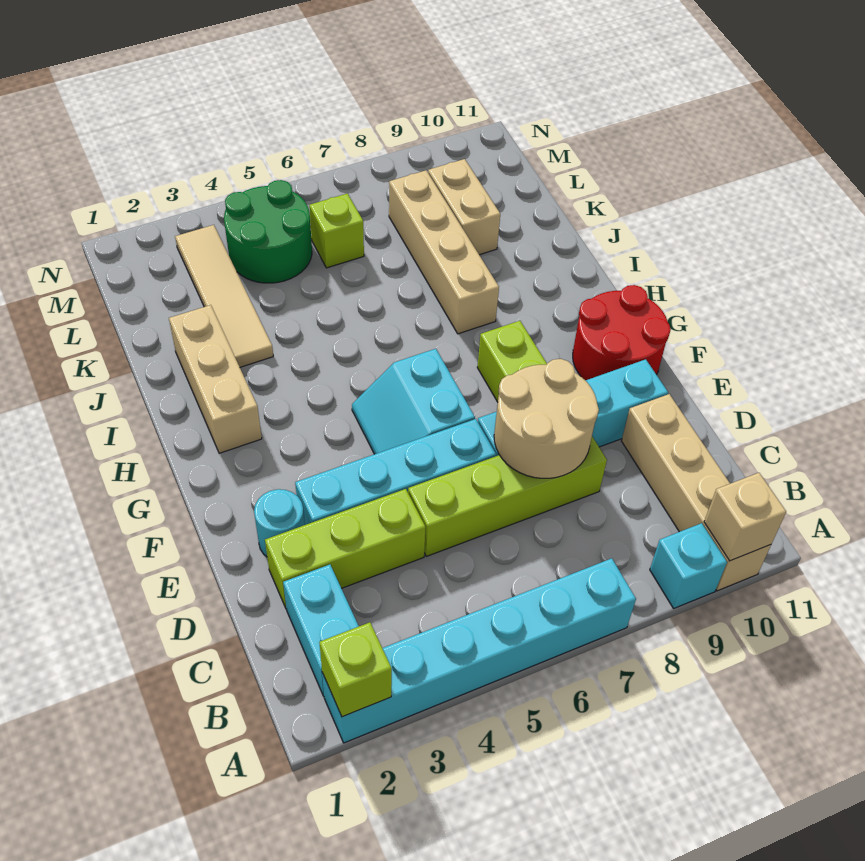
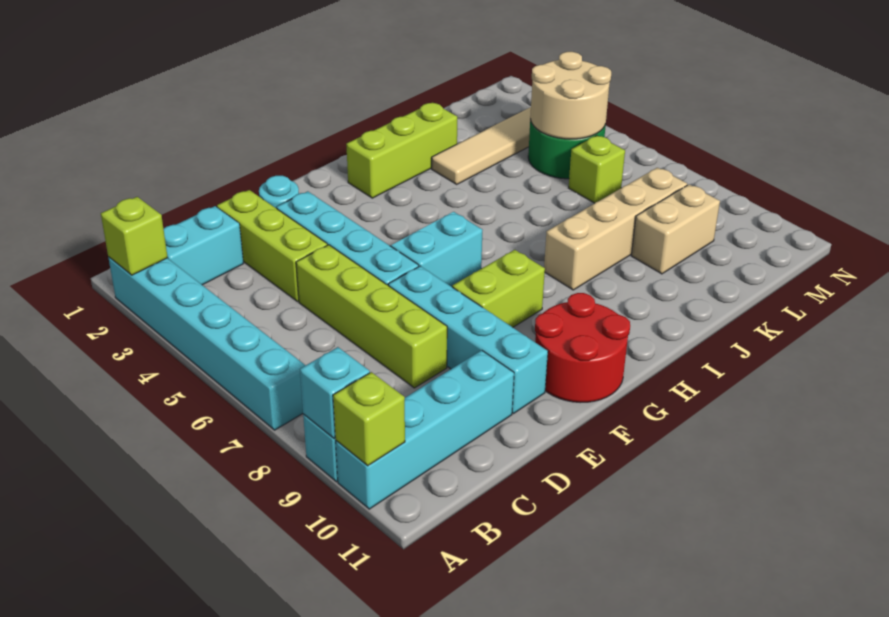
none -> cyan 1x1 brick [300,347,370,438]
tan 1x4 brick [622,394,771,591] -> cyan 1x4 brick [336,350,514,509]
tan 1x1 brick [704,473,786,561] -> lime 1x1 brick [333,372,405,466]
tan 2x2 round brick [494,359,599,478] -> tan 2x2 round brick moved to [530,52,611,139]
tan 1x3 brick [169,305,262,453] -> lime 1x3 brick [346,103,457,198]

